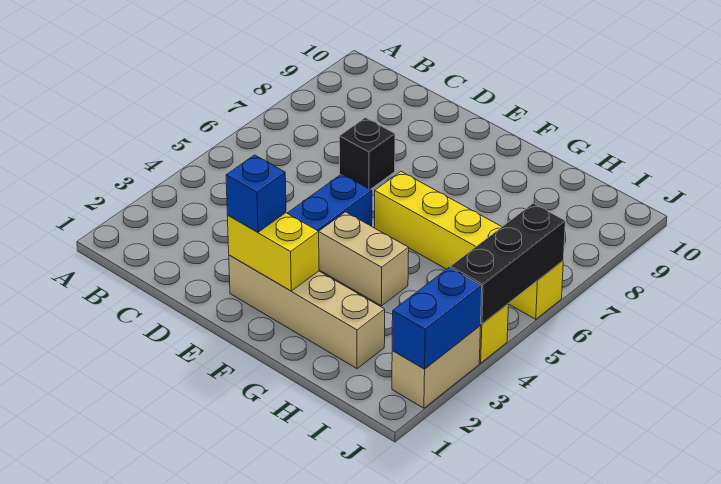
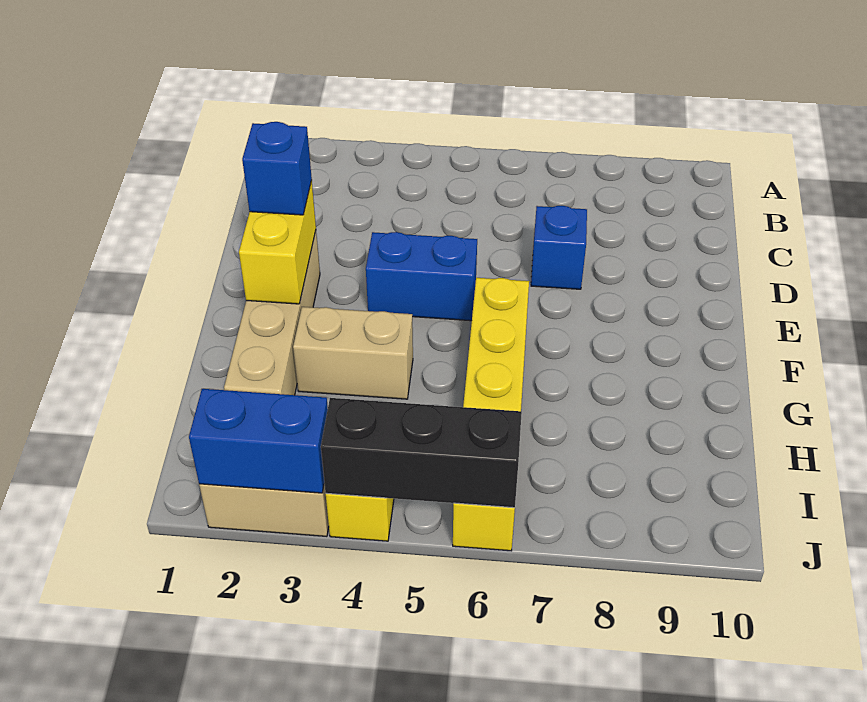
black 1x1 brick [339,118,395,189] -> blue 1x1 brick [531,206,587,289]
tan 1x2 brick [319,212,409,306] -> tan 1x2 brick turned to [293,307,413,399]

